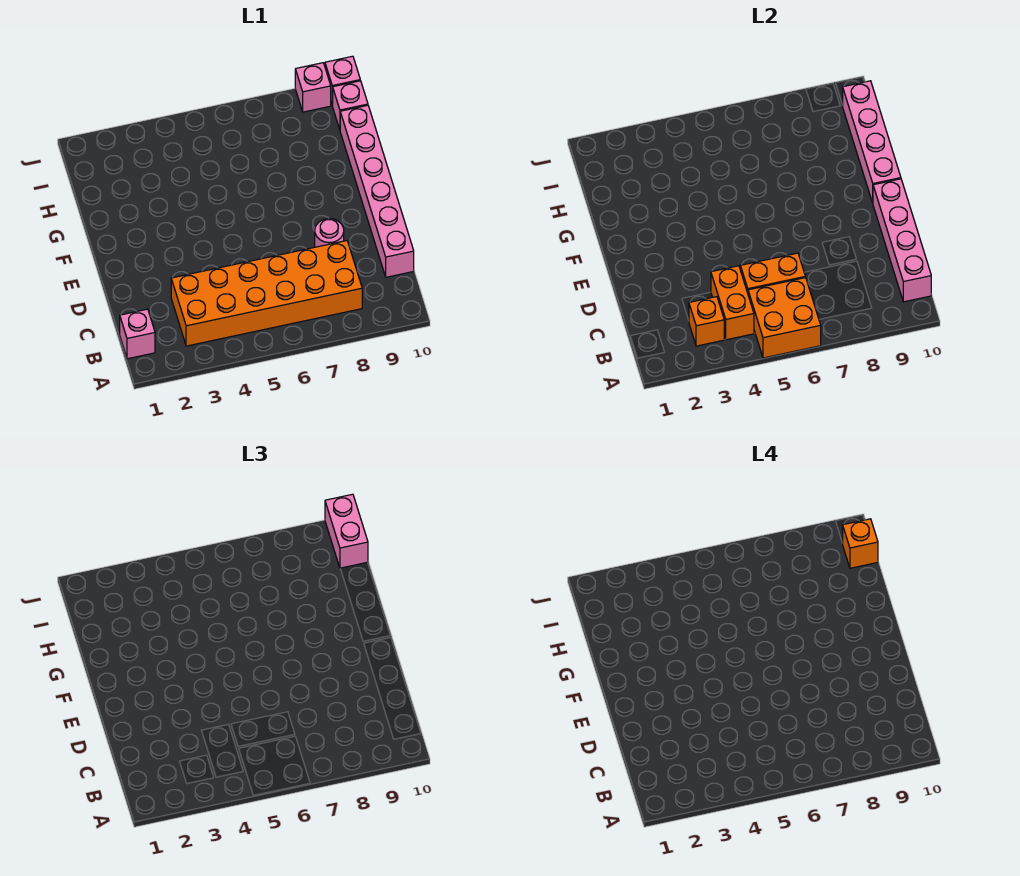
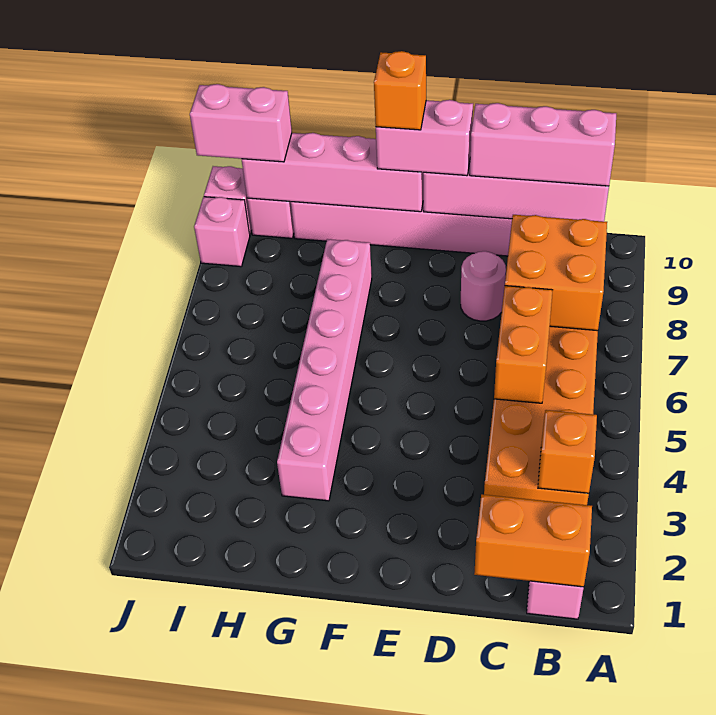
orange 2x2 brick [748,278,821,358] -> orange 2x2 brick moved to [505,215,607,331]
orange 1x2 brick [711,266,754,340] -> orange 1x2 brick moved to [474,494,592,587]
none -> pink 1x3 brick [470,103,616,186]
none -> pink 1x2 brick [376,100,473,176]
none -> pink 1x6 brick [277,239,372,501]
orange 1x1 brick [843,519,878,568] -> orange 1x1 brick moved to [374,51,426,130]

